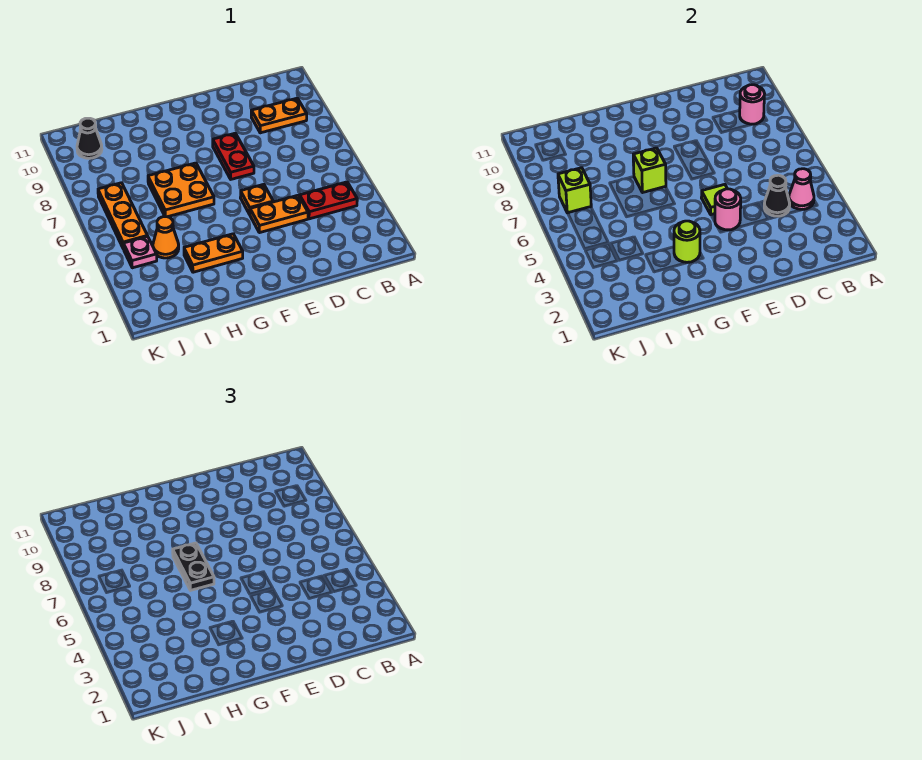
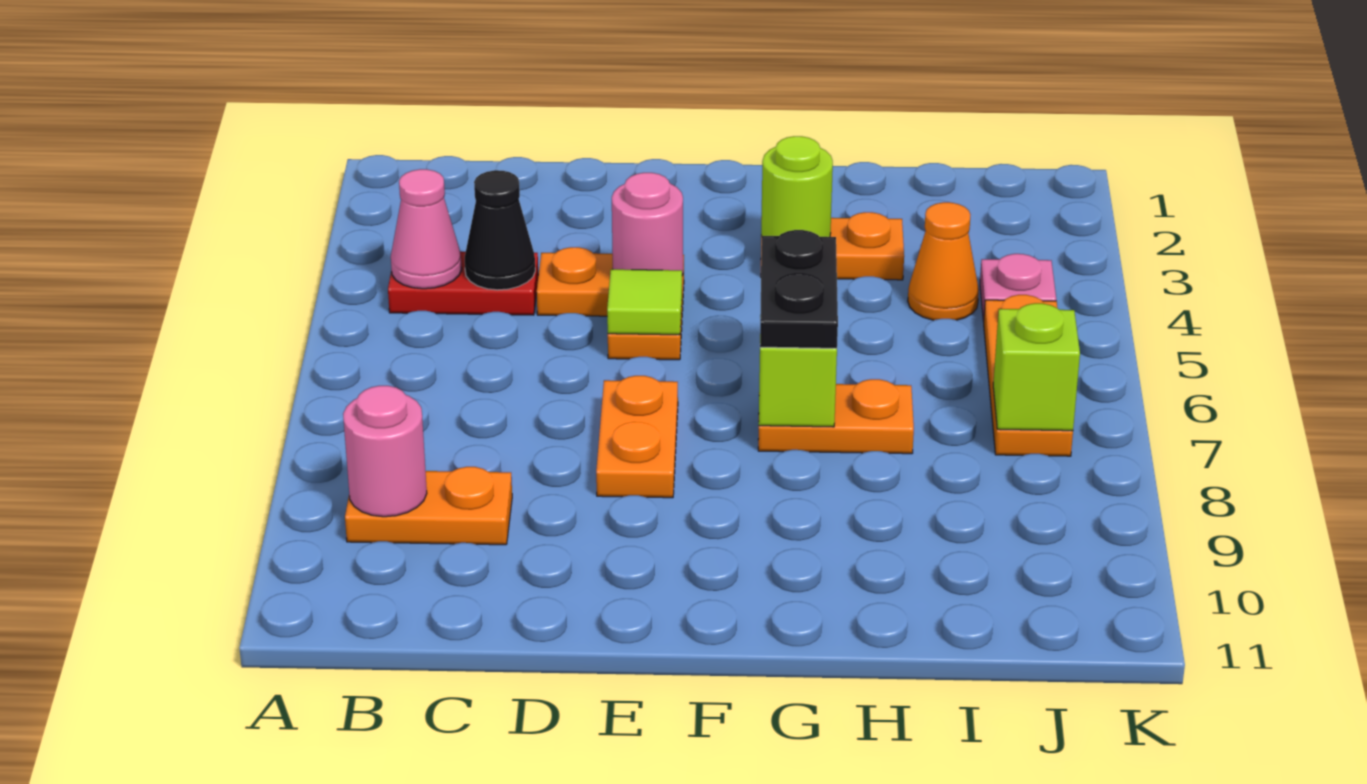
red 1x2 plate [213,133,254,179] -> orange 1x2 plate [596,376,678,498]
orange 2x2 plate [148,163,214,217] -> orange 1x2 plate [758,379,914,454]
black 1x1 cone [77,118,102,158] -> none

